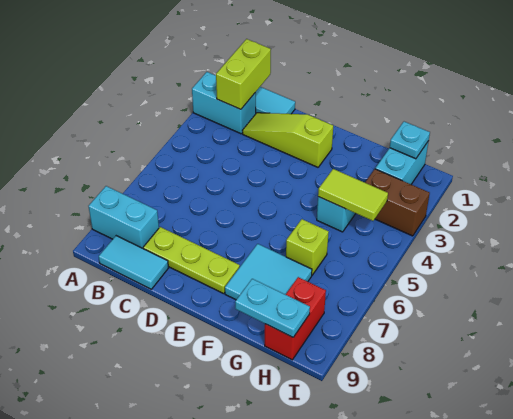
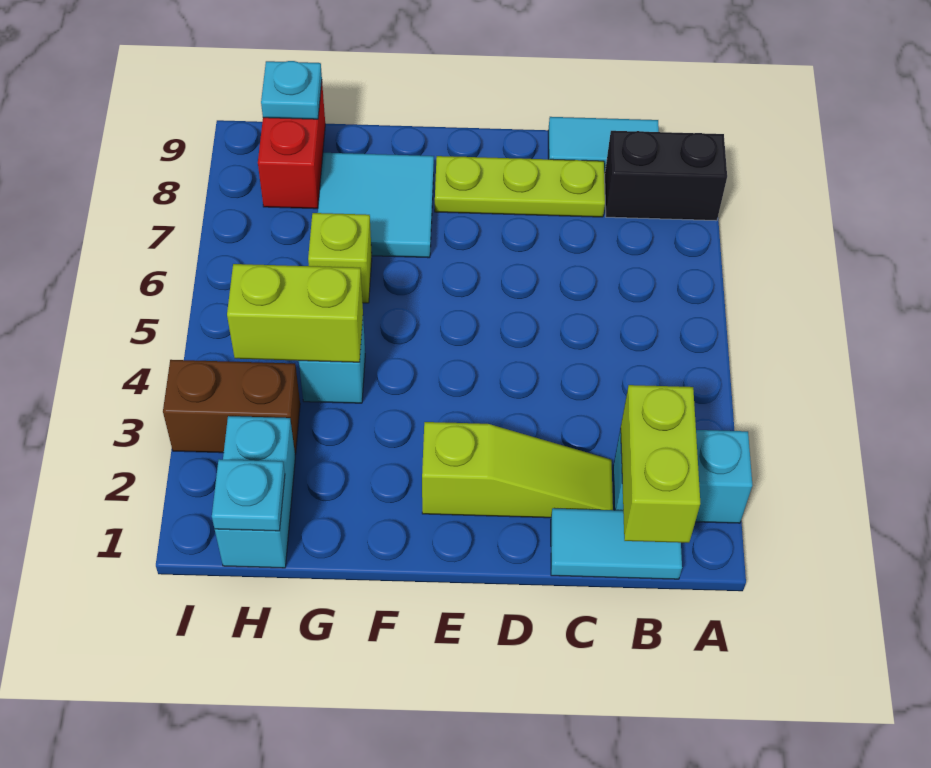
cyan 1x2 brick [89,186,159,248] -> black 1x2 brick [605,131,727,221]
lime 1x2 tile [318,169,388,221] -> lime 1x2 brick [227,264,363,362]
cyan 1x2 plate [235,279,310,337] -> cyan 1x1 plate [261,61,322,119]

